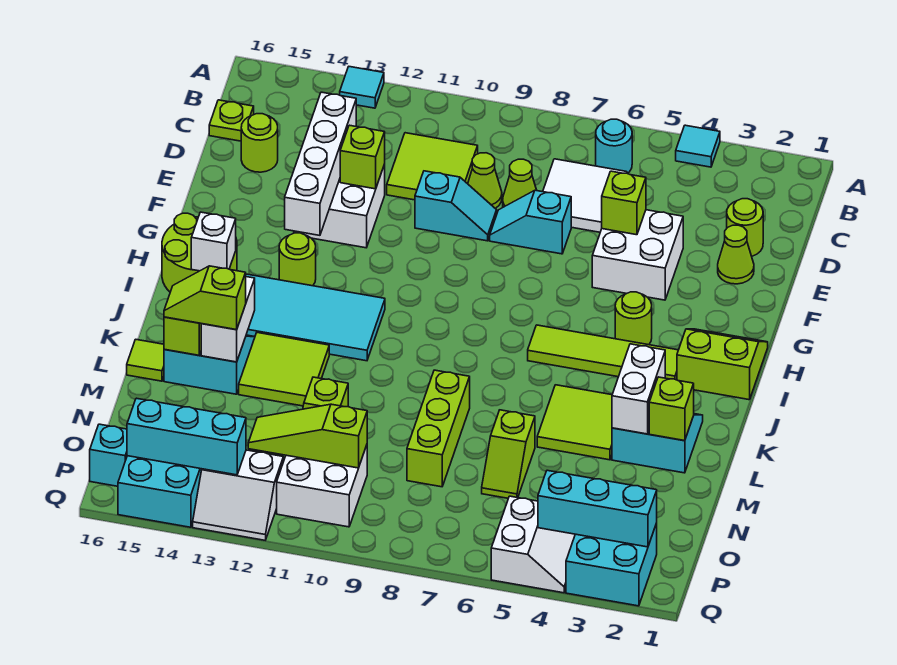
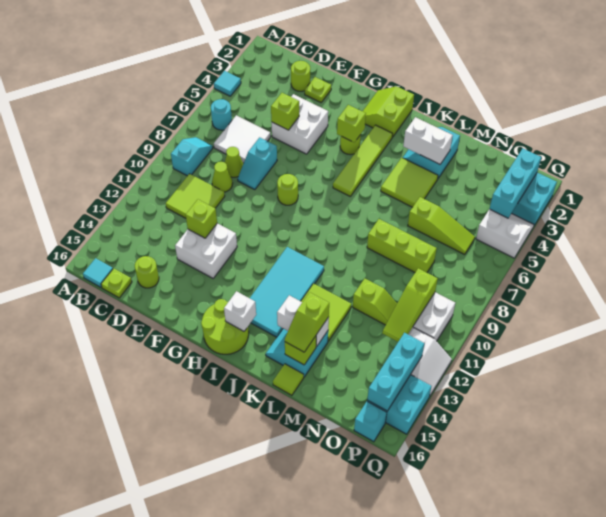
cyan 1x1 tile [340,67,384,108] -> cyan 1x1 tile moved to [83,258,113,287]
white 1x4 brick [285,92,356,235] -> none
lime 1x1 cone [718,225,754,284] -> lime 1x1 plate [305,77,331,102]
cyan 1x2 slope [415,171,497,241] -> cyan 1x2 slope moved to [171,137,213,176]
lime 1x1 round brick [279,233,316,286] -> lime 1x1 round brick moved to [277,174,298,205]
lime 1x1 brick [649,377,694,441] -> lime 1x1 brick moved to [337,105,366,143]
lime 1x2 slope [482,410,535,498] -> lime 1x3 slope [408,197,475,255]

